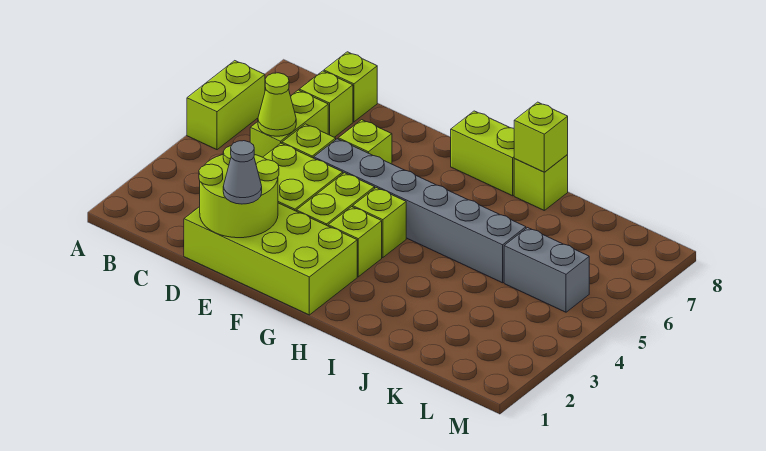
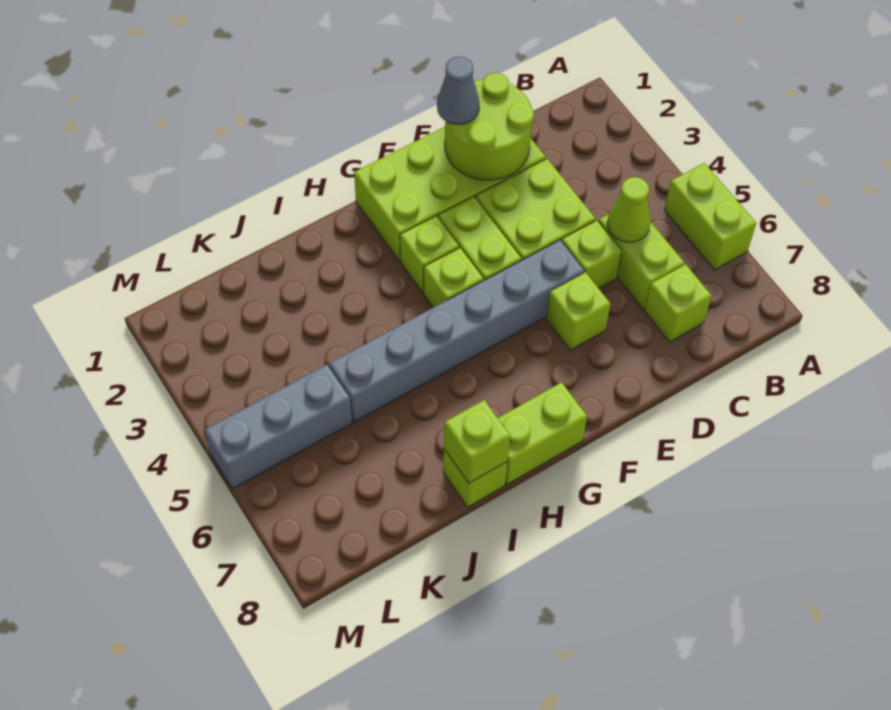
lime 1x1 brick [324,52,377,122] -> none
grey 1x2 brick [504,228,589,312] -> grey 1x3 brick [205,365,352,489]

